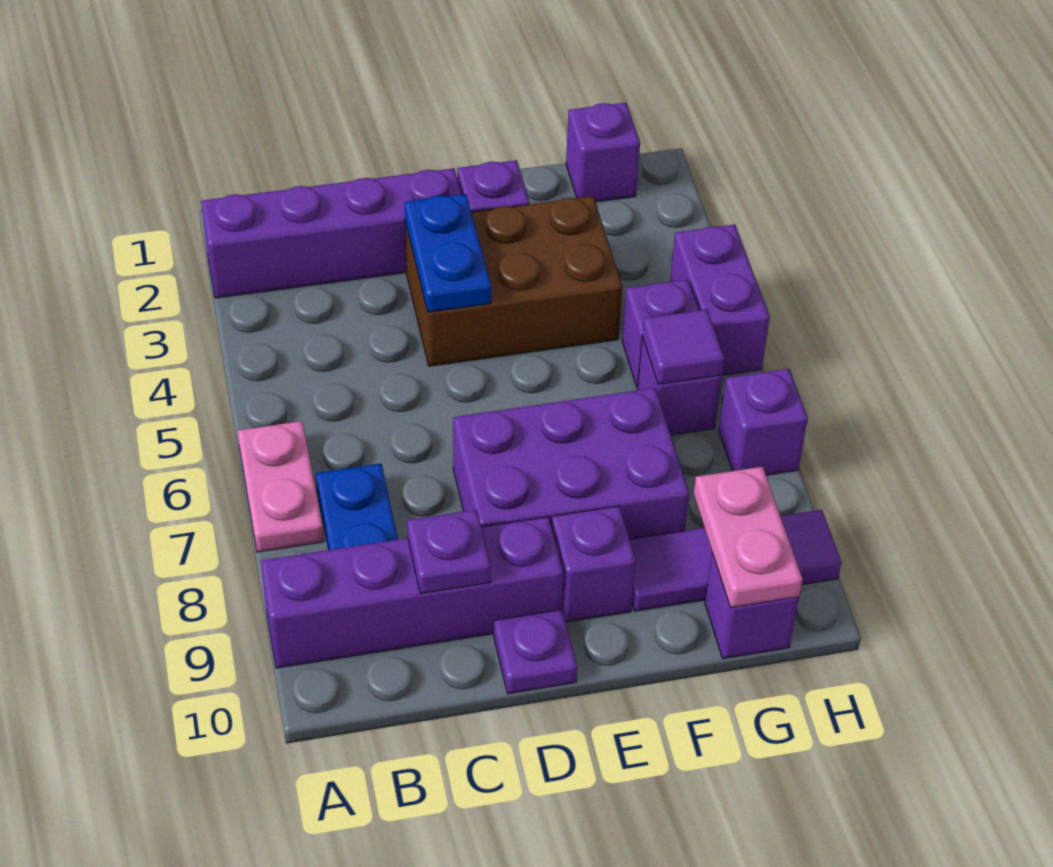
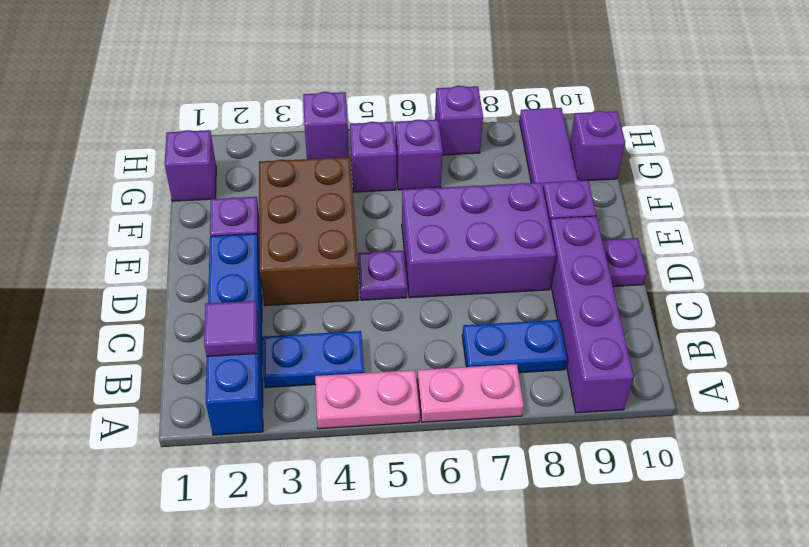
purple 1x4 brick [201,168,461,298] -> blue 1x4 brick [206,234,263,435]
purple 1x1 plate [407,510,491,594] -> purple 1x1 plate moved to [358,251,407,300]
blue 1x2 plate [405,194,491,312] -> blue 1x2 plate moved to [263,331,364,388]
purple 2x3 brick [453,388,689,539] -> purple 2x3 brick turned to [402,183,556,298]
purple 1x1 tile [642,310,724,384] -> purple 1x1 tile moved to [204,301,258,356]
pink 1x2 plate [694,467,803,608] -> pink 1x2 plate moved to [315,370,420,429]
purple 1x2 brick [670,225,770,375] -> purple 1x1 brick [303,92,349,159]

